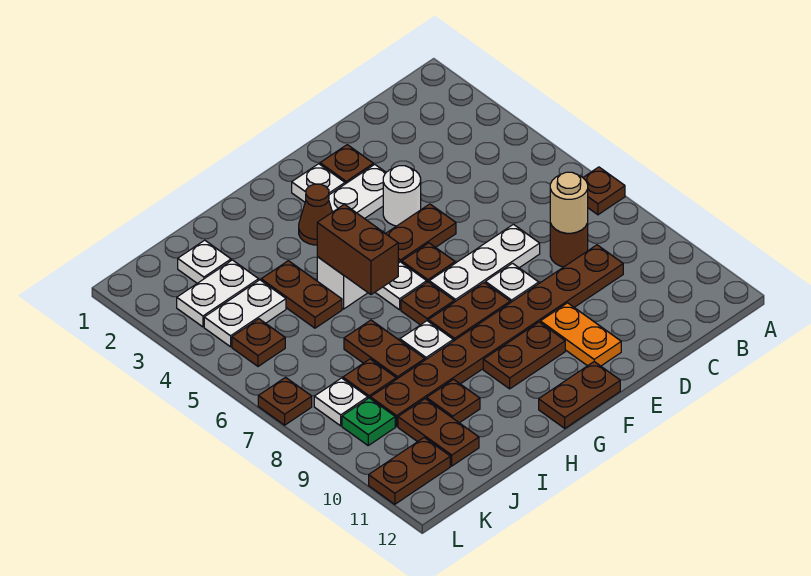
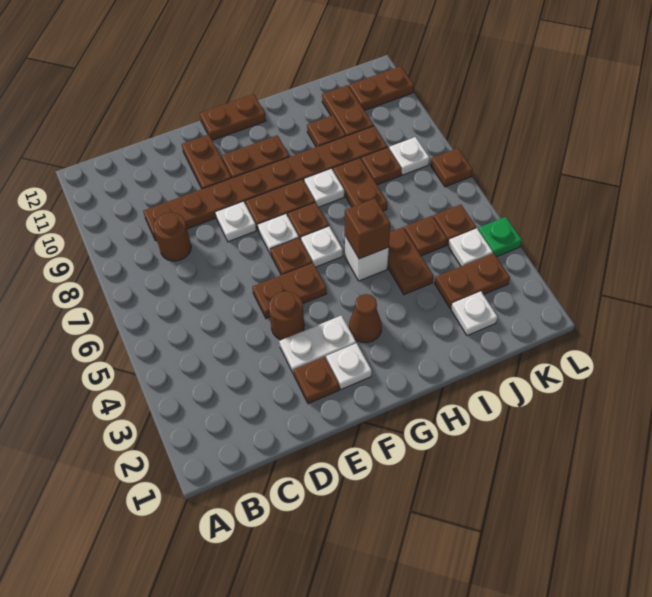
brown 1x1 plate [583,167,625,215] -> brown 1x1 plate moved to [404,216,447,256]
tan 1x1 round brick [550,172,588,233] -> none
white 1x3 plate [429,224,540,302] -> white 1x1 plate [258,214,299,254]
white 1x1 round brick [383,166,421,226] -> brown 1x1 round brick [269,291,304,340]
orange 1x2 plate [540,303,621,366] -> brown 1x2 plate [182,135,231,189]
brown 1x2 brick [317,204,398,295] -> brown 1x1 brick [345,199,390,259]
white 1x2 plate [177,260,259,327] -> brown 1x2 plate [435,253,510,309]
white 1x2 plate [204,280,286,347] -> white 1x1 plate [448,228,493,266]
green 1x1 plate [342,398,395,445] -> green 1x1 plate moved to [478,217,522,257]

